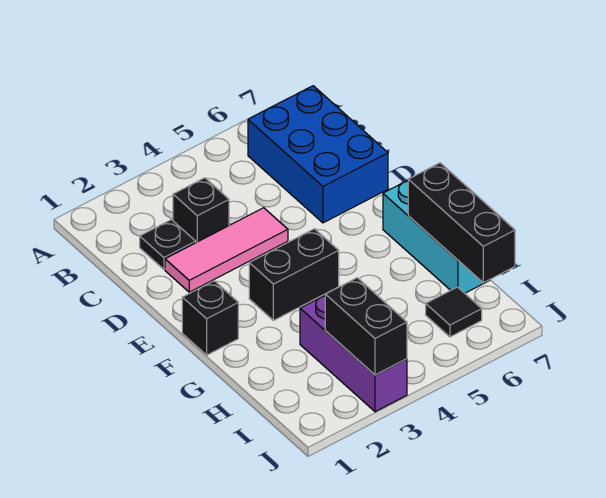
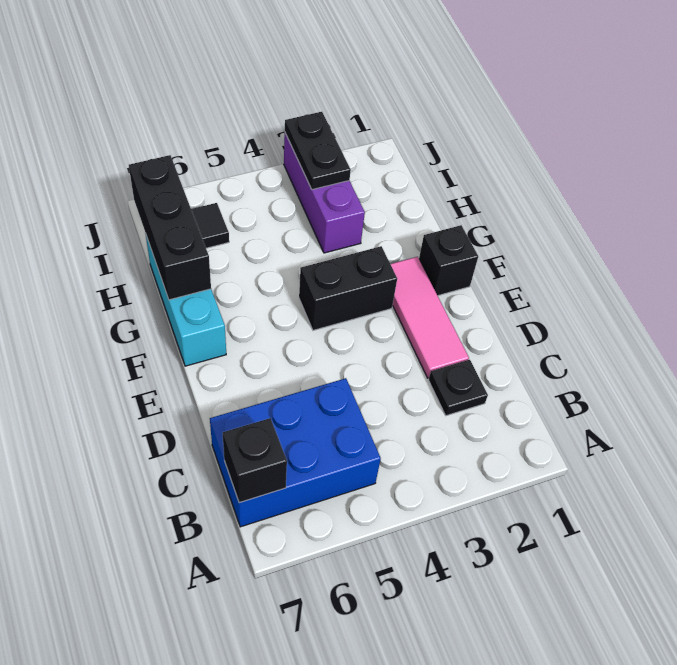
blue 2x3 brick [248,86,388,223] -> blue 2x3 brick turned to [210,378,381,527]
black 1x1 brick [173,178,229,243] -> black 1x1 brick moved to [223,418,287,503]
pink 1x3 tile [165,208,288,292] -> pink 1x3 tile turned to [391,257,469,378]
black 1x2 brick [325,278,407,375] -> black 1x2 plate [285,112,351,190]

